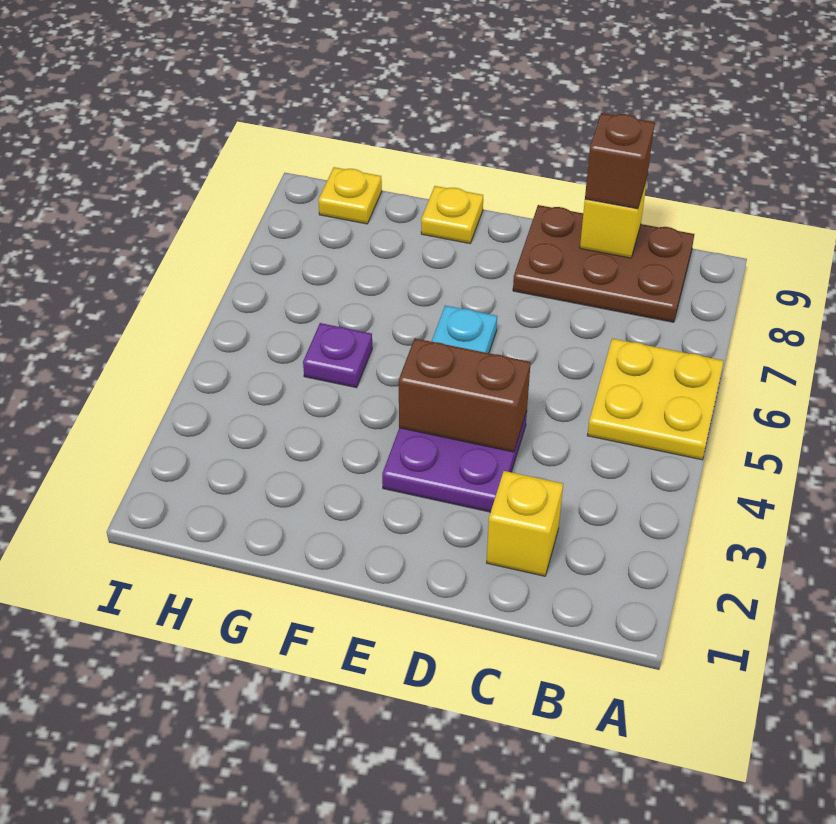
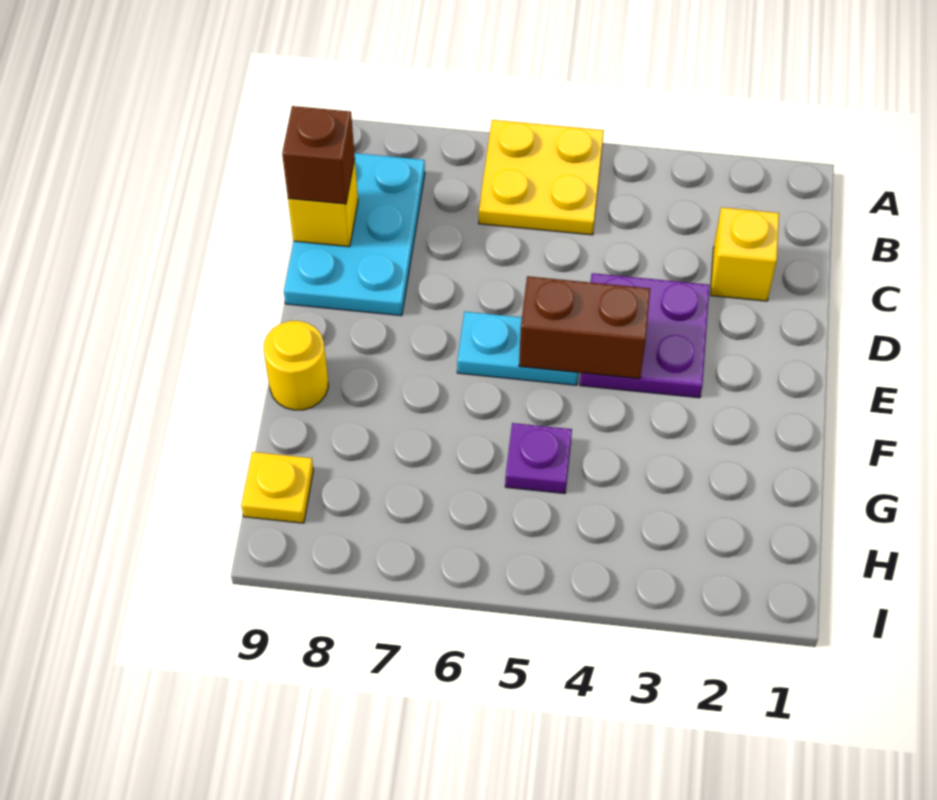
brown 2x3 plate [513,205,694,322] -> cyan 2x3 plate [284,153,425,316]
brown 1x2 brick [399,338,531,452] -> brown 1x2 brick turned to [519,276,650,379]
yellow 1x1 plate [421,186,483,243] -> yellow 1x1 round brick [264,321,328,410]

